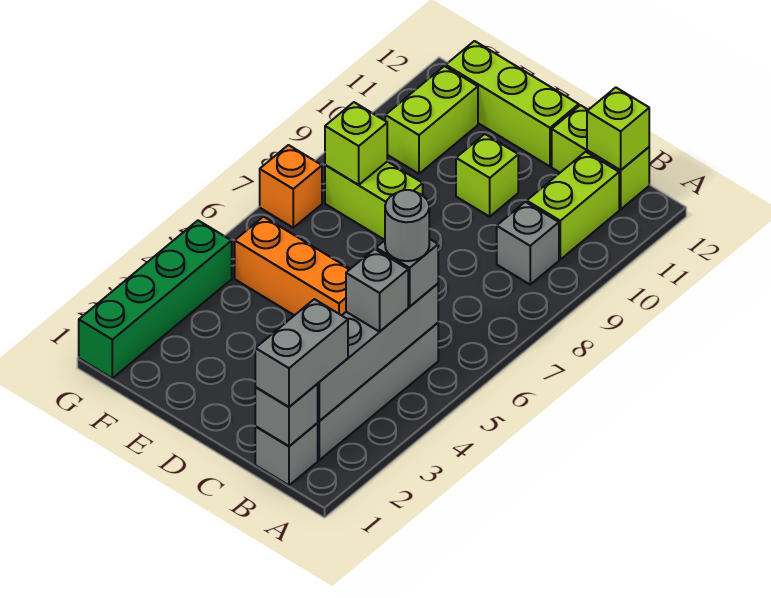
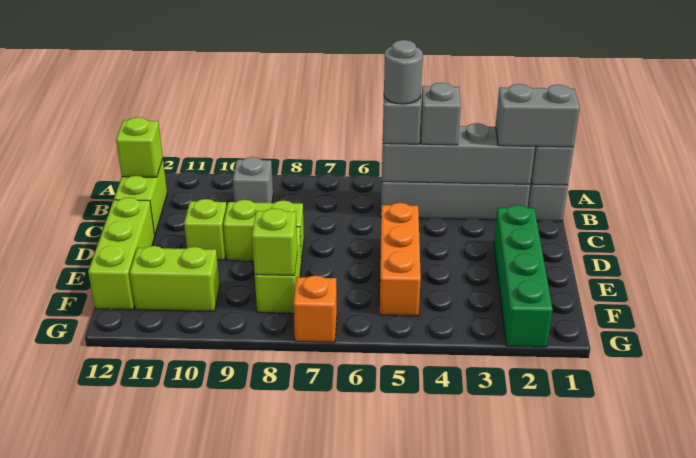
lime 1x2 brick [527,152,619,259] -> lime 1x2 brick moved to [223,200,304,261]
green 1x4 brick [79,220,232,378] -> green 1x4 brick turned to [494,205,553,347]

